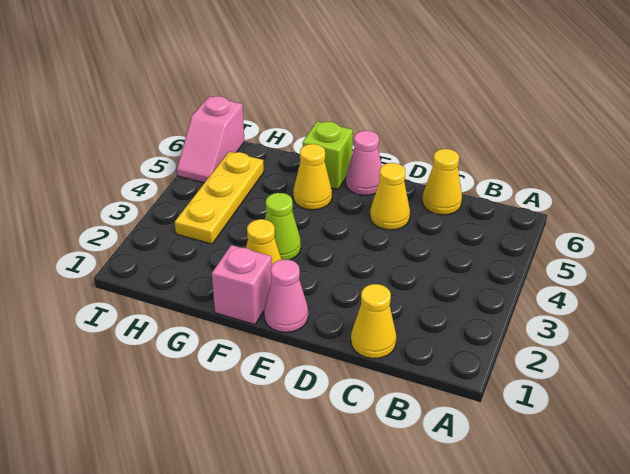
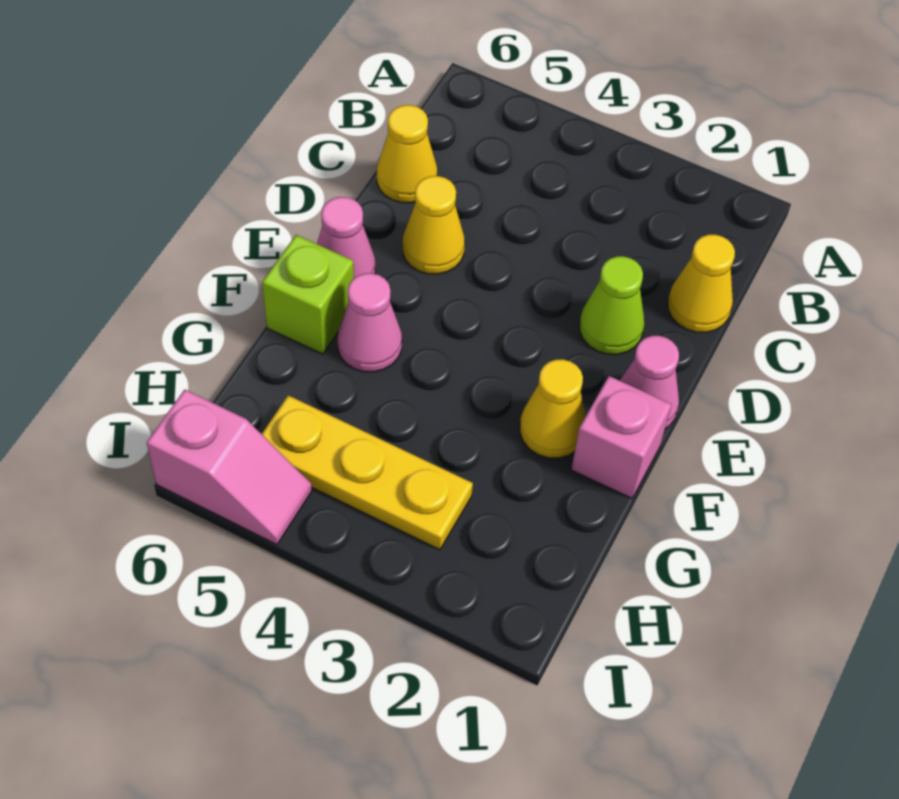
lime 1x1 cone [265,193,301,260] -> lime 1x1 cone moved to [579,256,644,355]
yellow 1x1 cone [293,144,332,210] -> pink 1x1 cone [337,273,402,372]

